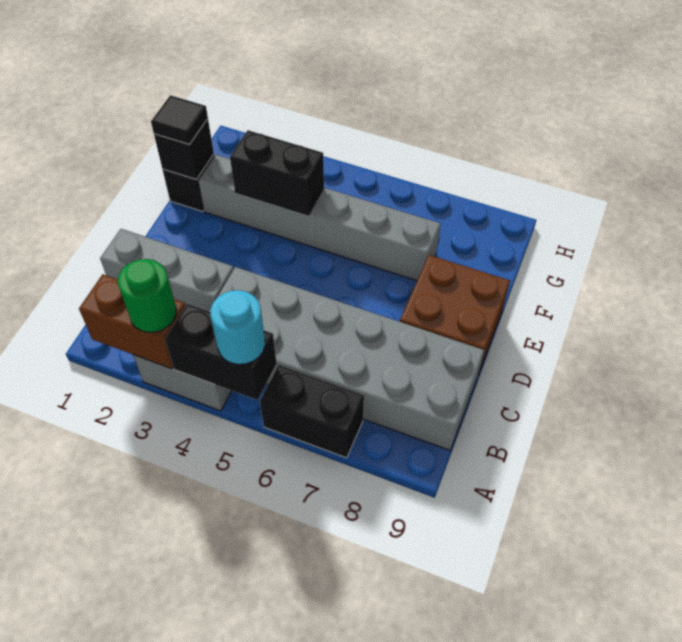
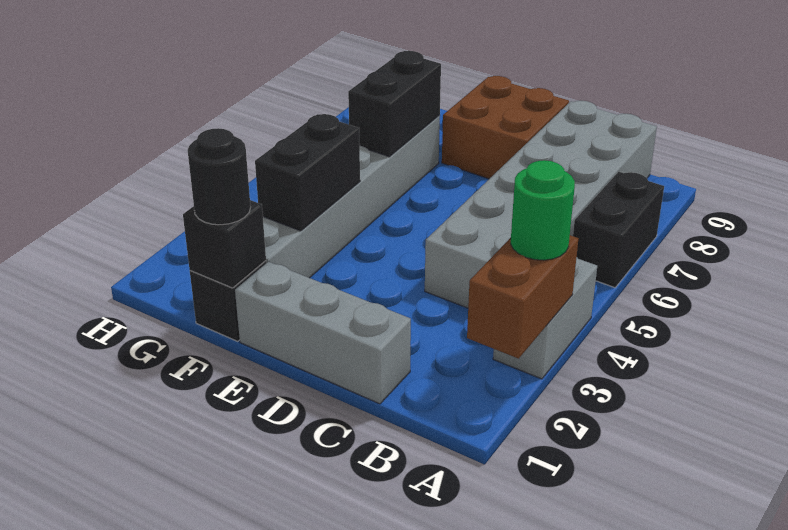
black 1x2 brick [165,304,277,400] -> black 1x2 brick moved to [348,51,441,157]
cyan 1x1 round brick [211,290,265,365] -> none
grey 1x3 brick [100,229,234,311] -> grey 1x3 brick turned to [235,262,411,404]
black 1x1 tile [151,95,208,144] -> black 1x1 round brick [188,128,251,225]

